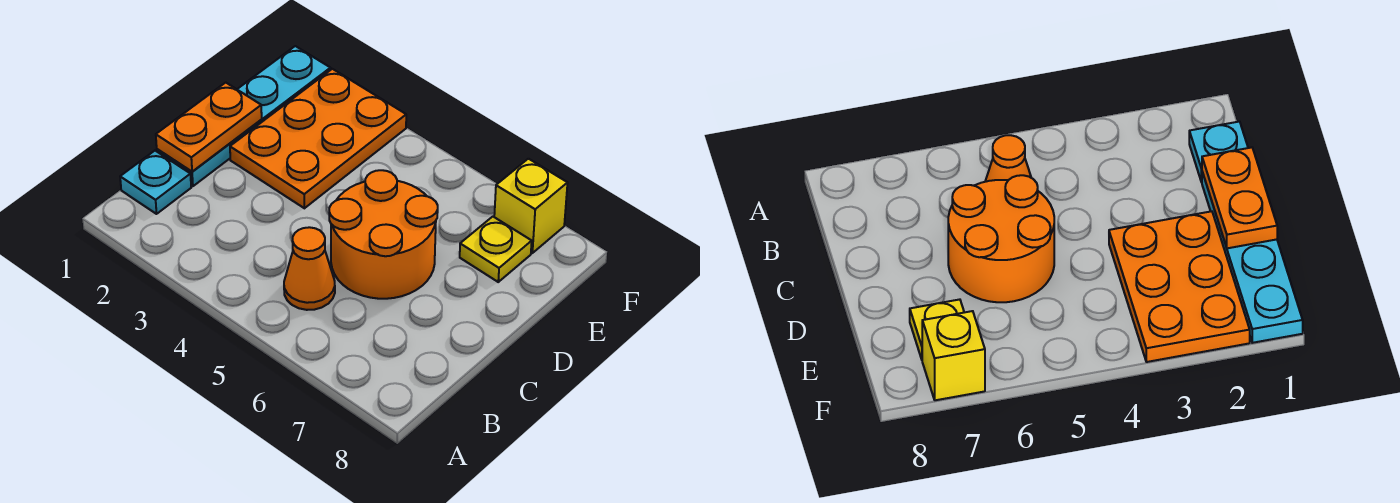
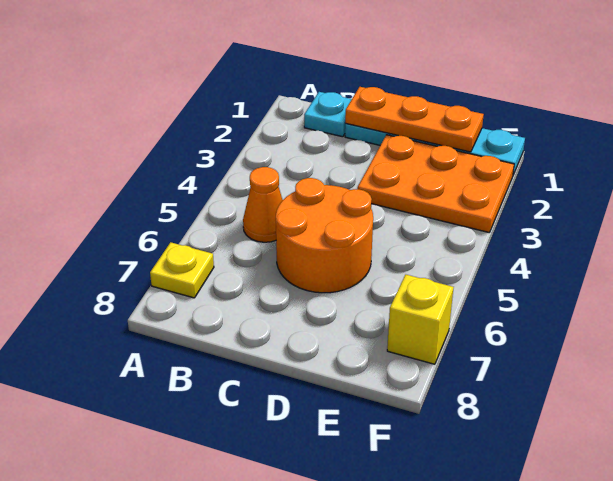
orange 1x2 plate [156,83,262,172] -> orange 1x3 plate [345,87,484,152]
yellow 1x1 plate [460,217,532,282] -> yellow 1x1 plate moved to [150,242,214,298]

